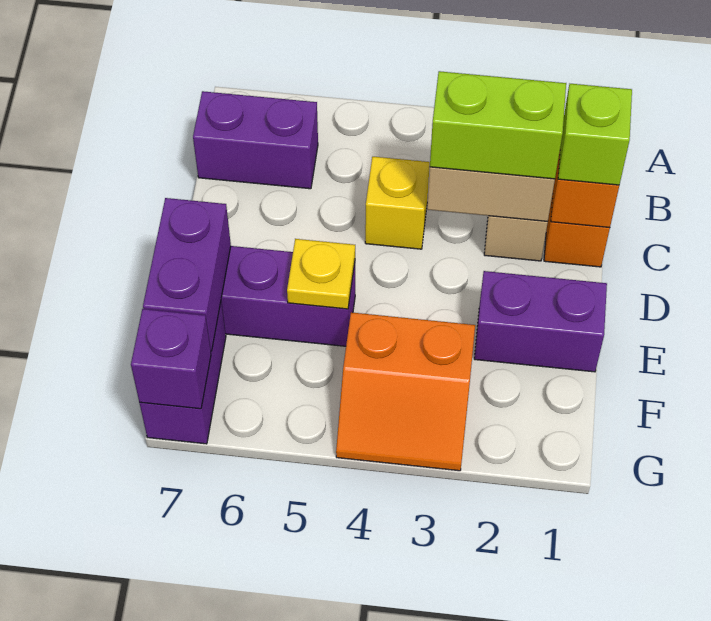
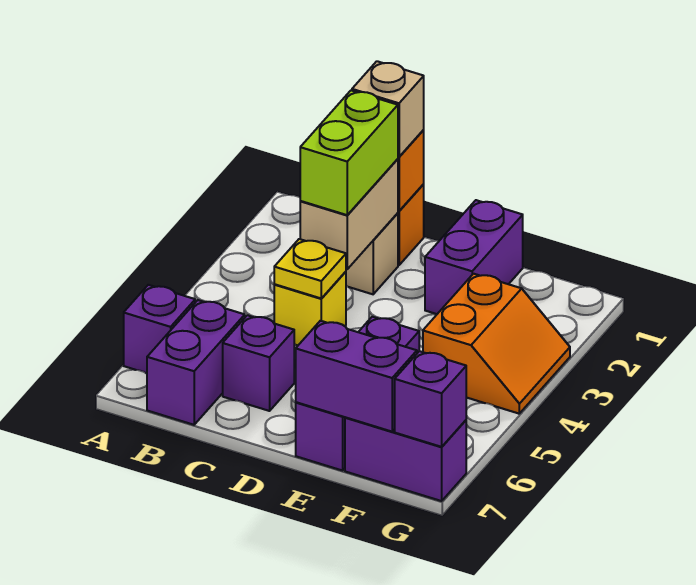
none -> purple 1x1 brick [124,285,195,373]
lime 1x1 brick [558,84,632,185] -> tan 1x1 brick [352,61,424,157]
none -> purple 1x1 brick [223,315,294,411]
yellow 1x1 plate [287,239,355,309] -> yellow 1x1 plate moved to [274,239,346,299]

